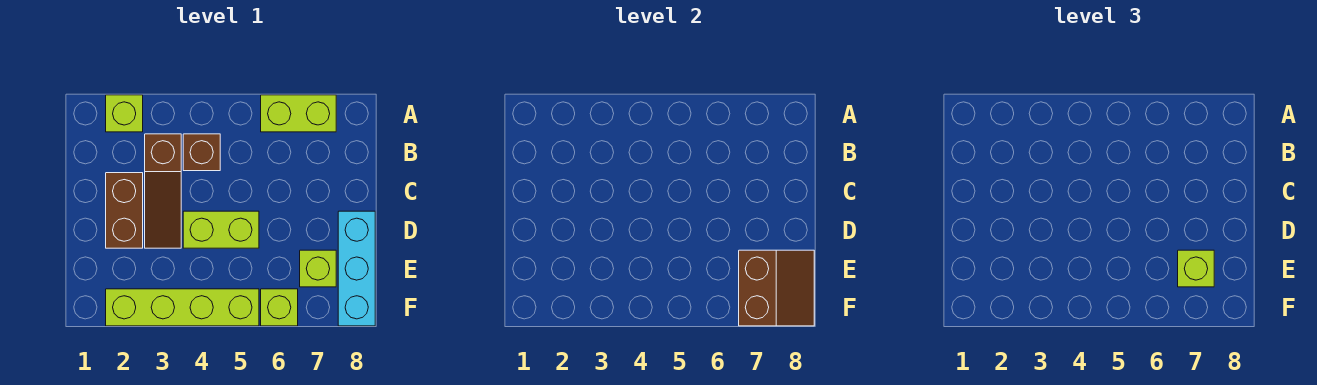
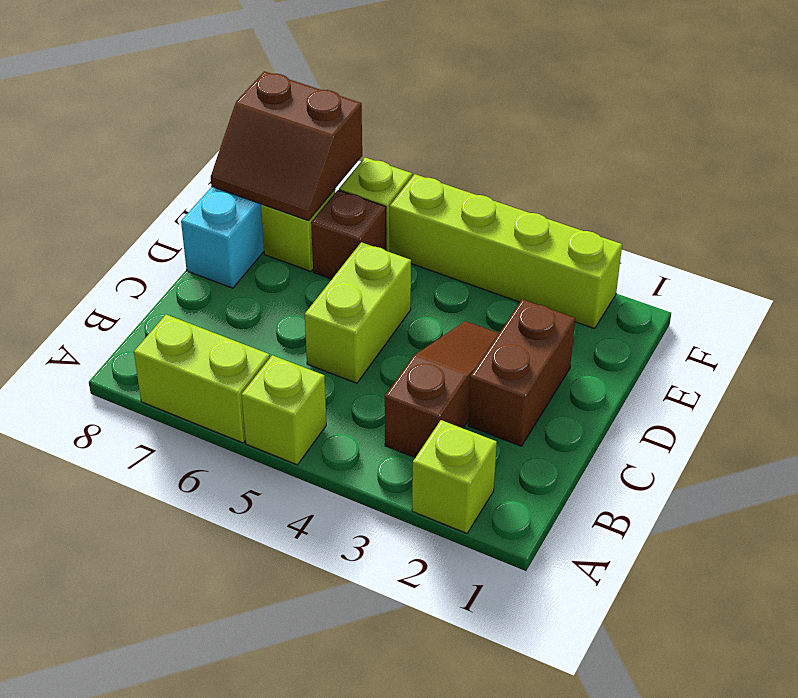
brown 1x1 brick [183,134,220,171] -> brown 1x1 brick moved to [311,190,386,279]
lime 1x2 brick [183,211,259,248] -> lime 1x2 brick turned to [305,242,411,383]
brown 2x2 slope [739,250,814,326] -> brown 2x2 slope turned to [211,71,362,221]
lime 1x1 brick [1178,250,1214,287] -> lime 1x1 brick moved to [242,355,326,465]

